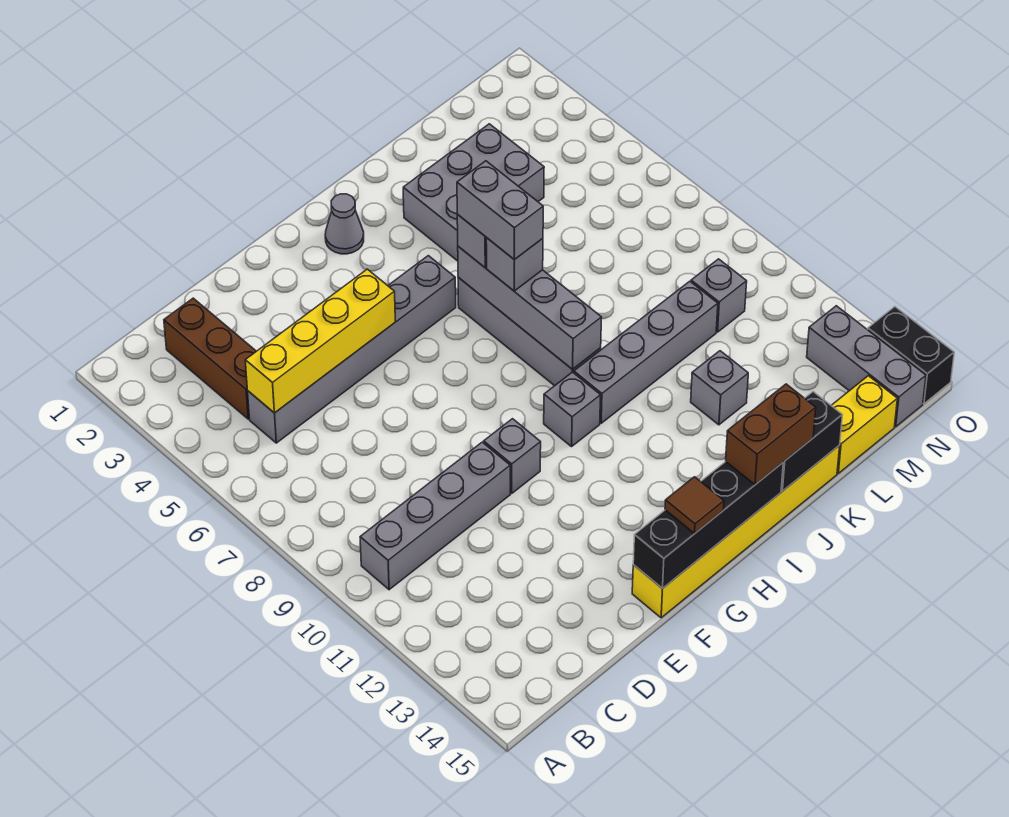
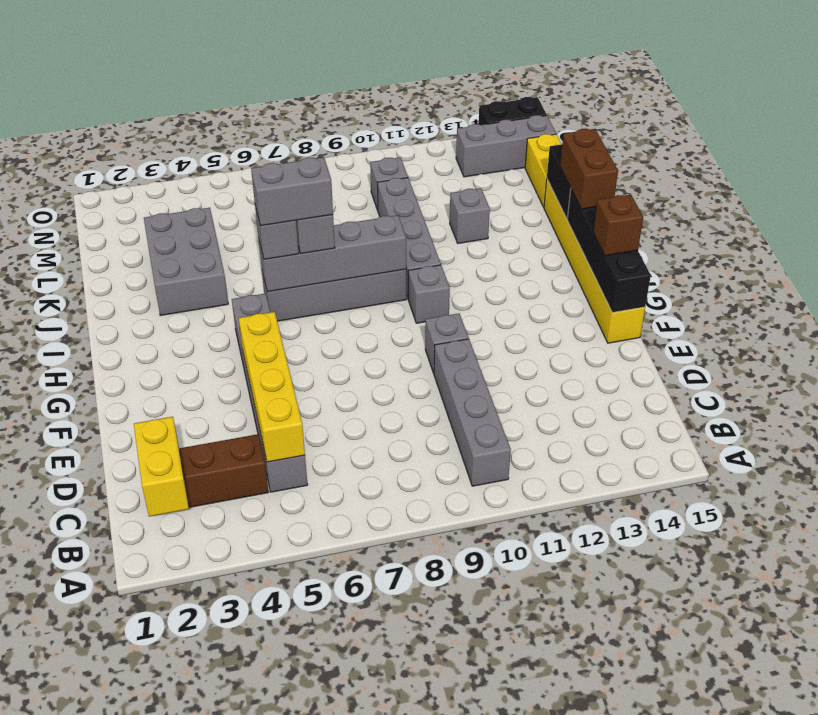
none -> yellow 1x2 brick [134,417,189,517]
brown 1x1 tile [665,477,724,533] -> brown 1x1 brick [593,195,643,256]
grey 1x1 cone [325,194,364,254] -> none

